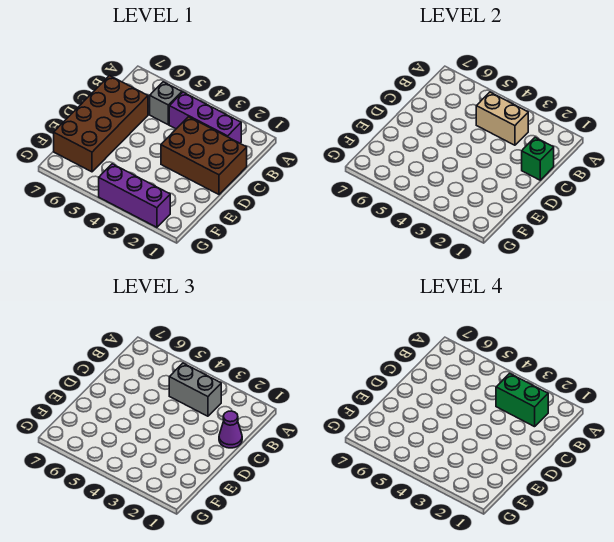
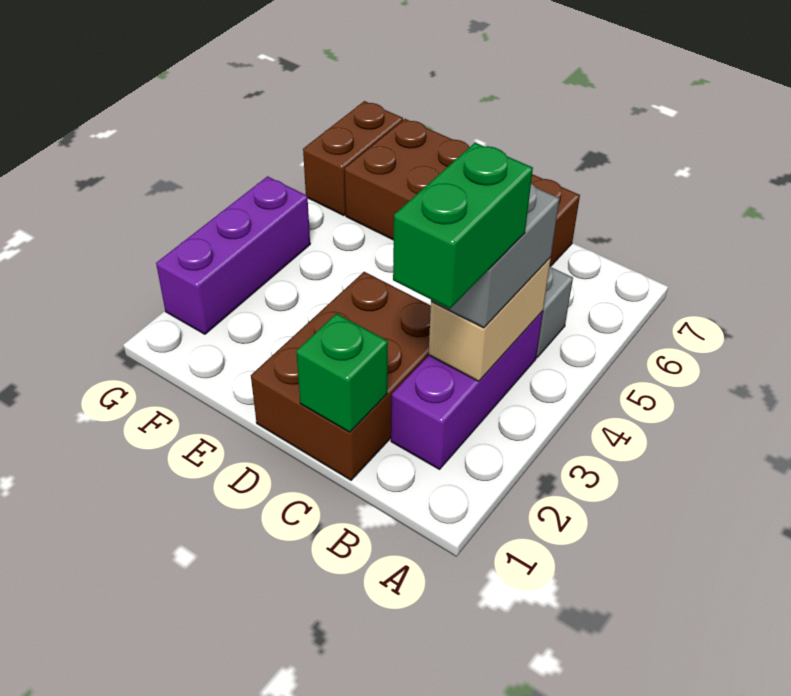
purple 1x1 cone [219,411,242,448] -> none
none -> brown 1x2 brick [303,101,403,216]

